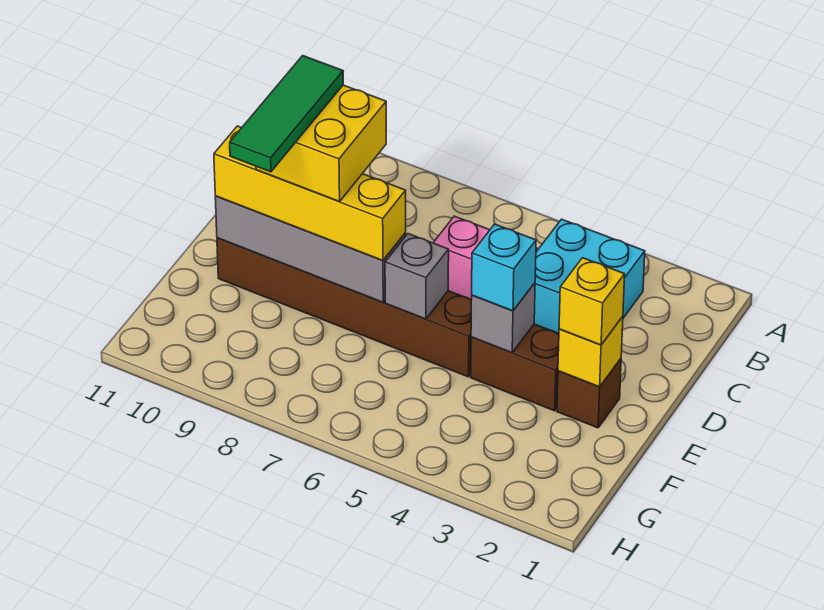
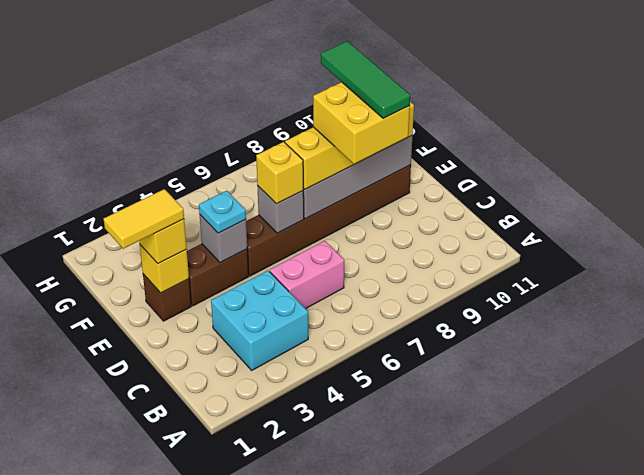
none -> yellow 1x2 tile [104,189,184,249]
cyan 1x1 brick [472,224,536,311] -> cyan 1x1 plate [199,191,246,233]
none -> yellow 1x1 brick [256,142,303,204]

